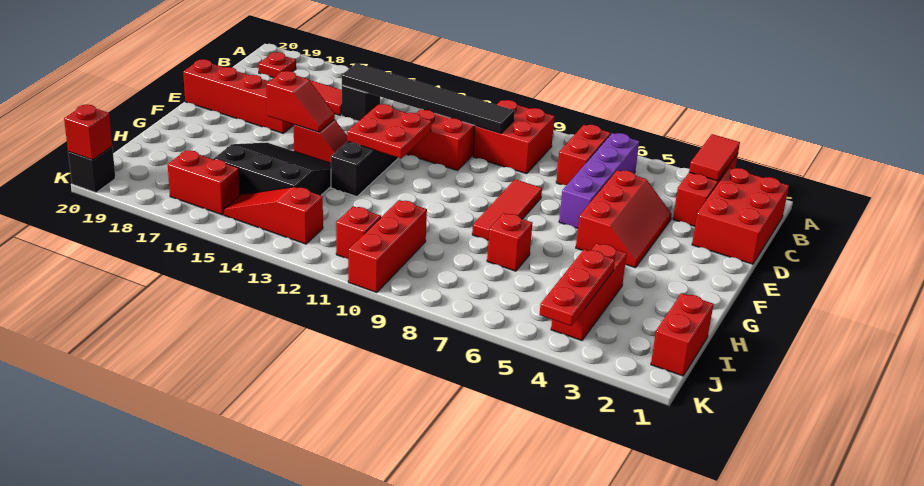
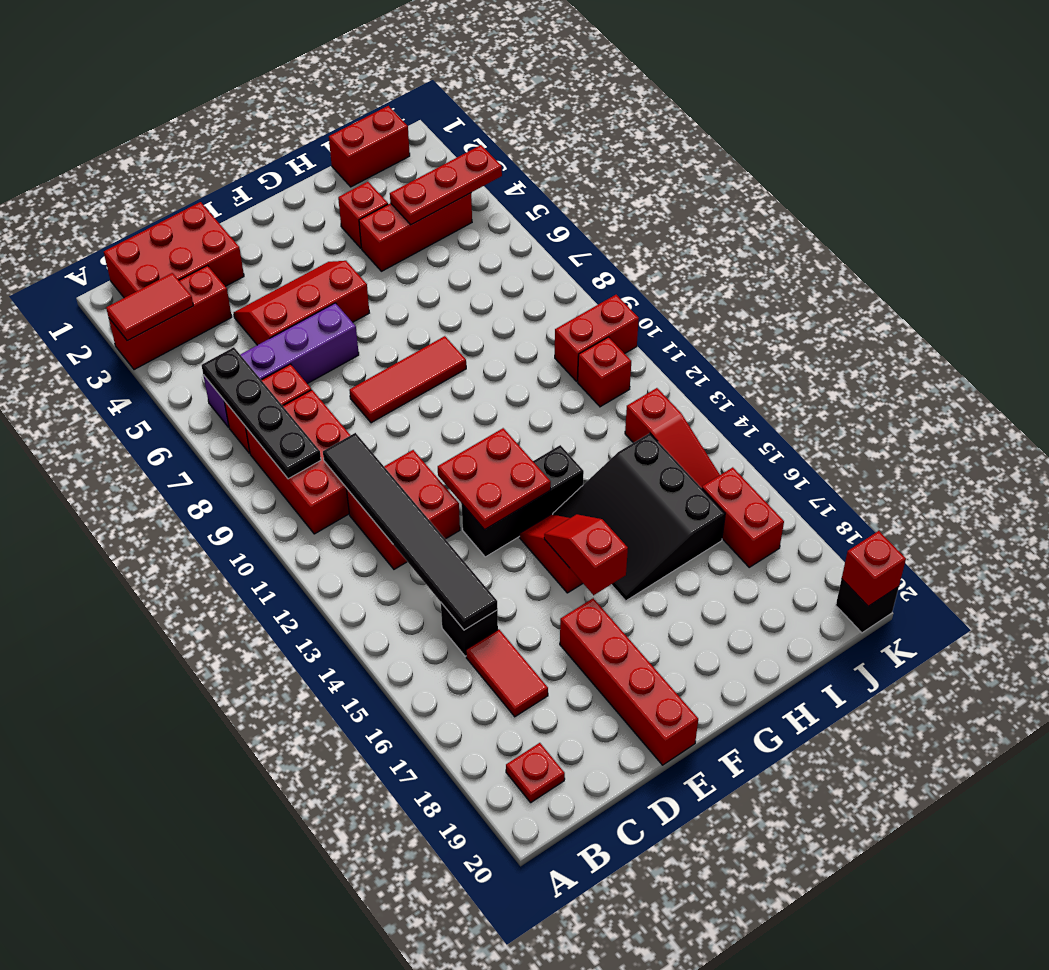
none -> black 1x4 plate [202,347,321,479]
red 2x2 brick [473,100,554,174] -> red 2x3 brick [246,390,350,534]
red 1x1 brick [487,213,532,271] -> red 1x1 brick moved to [338,182,388,248]
red 1x3 brick [348,200,427,293] -> red 1x2 brick [555,295,639,381]

